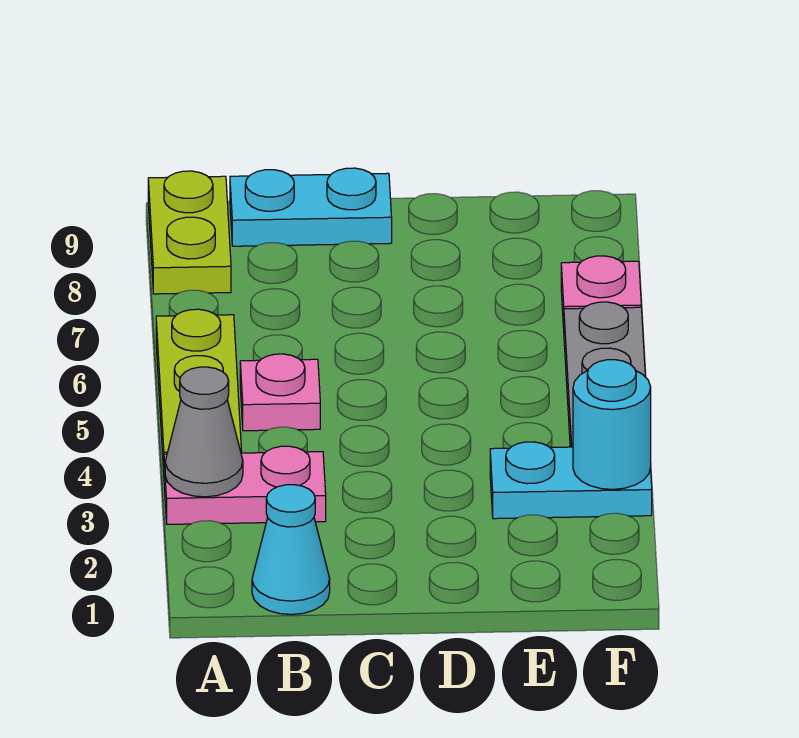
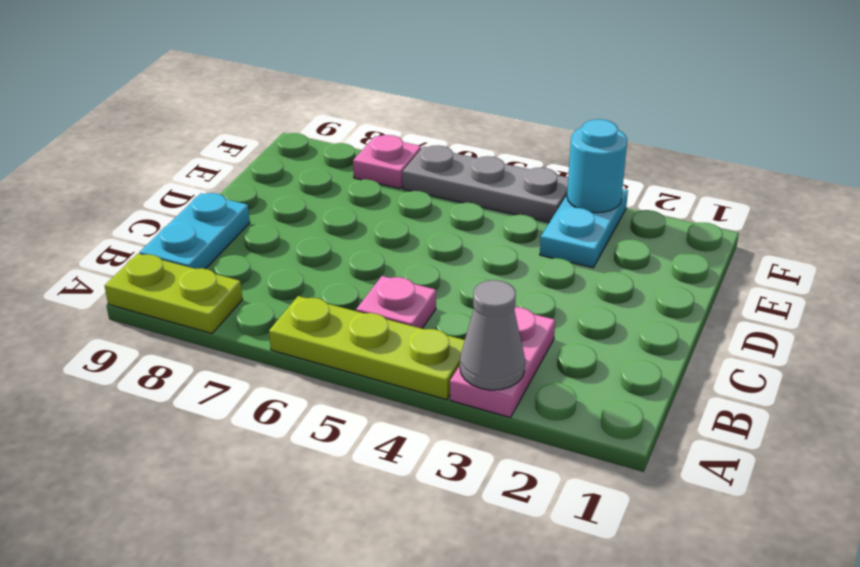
cyan 1x1 cone [252,485,330,614] -> none

